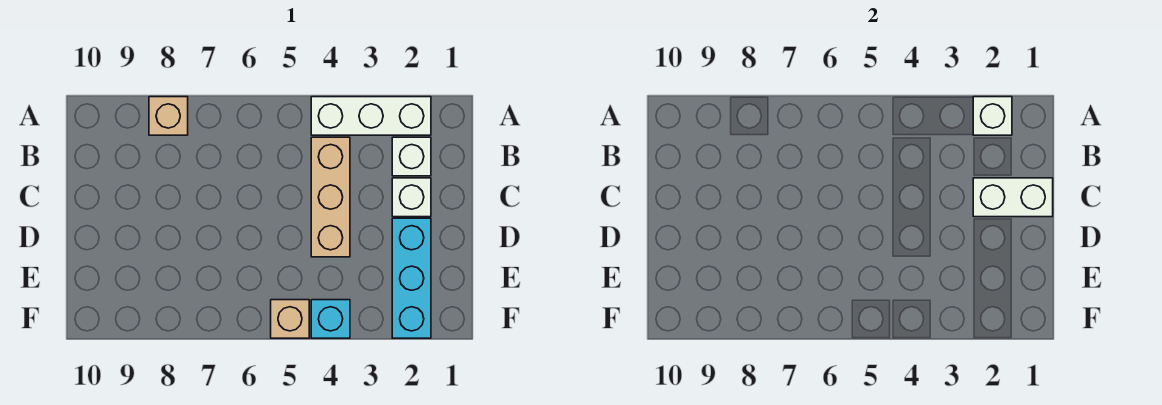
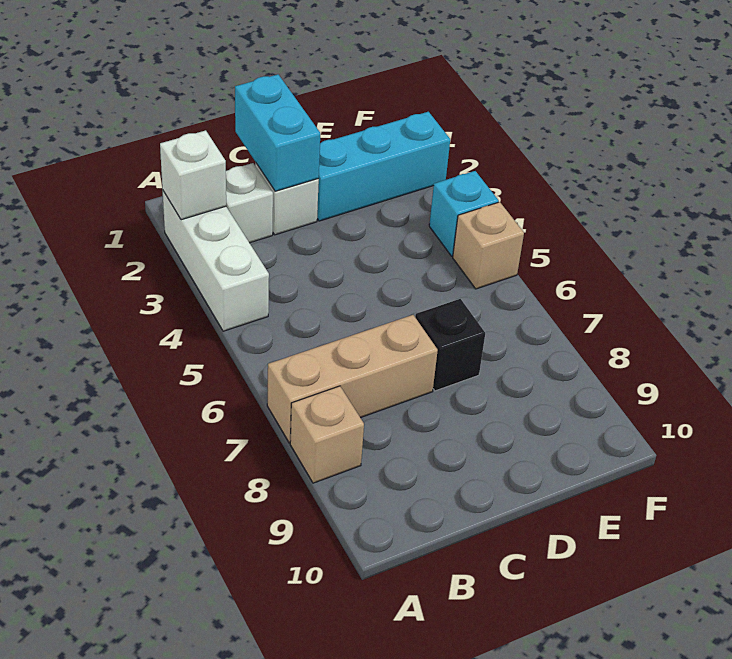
tan 1x3 brick [311,137,350,257] -> tan 1x3 brick moved to [267,315,438,443]
white 1x2 brick [973,178,1053,217] -> cyan 1x2 brick [235,74,320,191]
none -> black 1x1 brick [415,299,485,391]

